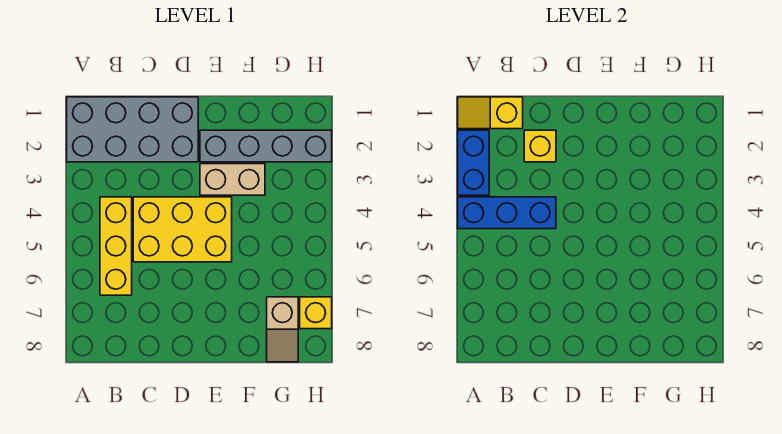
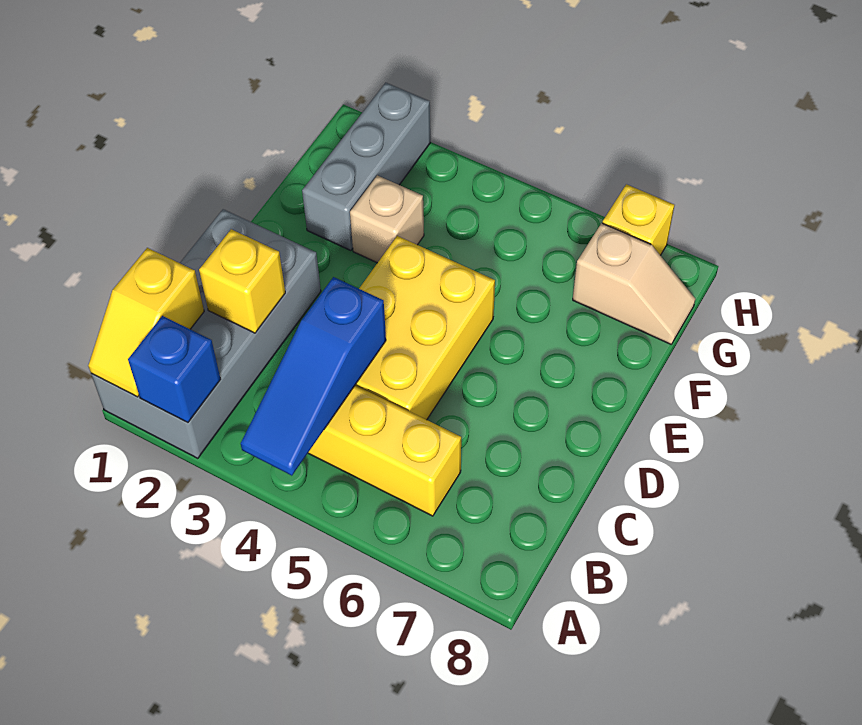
blue 1x2 brick [458,130,489,195] -> blue 1x1 brick [128,316,221,423]
blue 1x3 brick [458,197,556,229] -> blue 1x3 slope [241,277,386,476]
grey 1x4 brick [200,130,332,162] -> grey 1x3 brick [302,83,430,251]
tan 1x2 brick [200,164,265,195] -> tan 1x1 brick [350,175,424,263]

